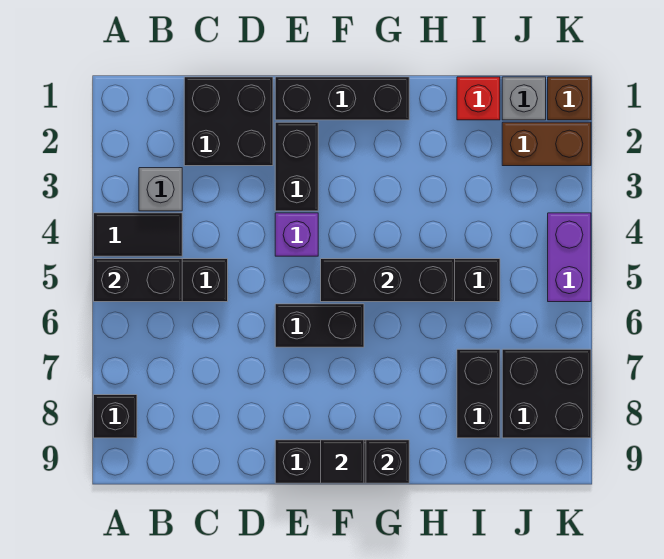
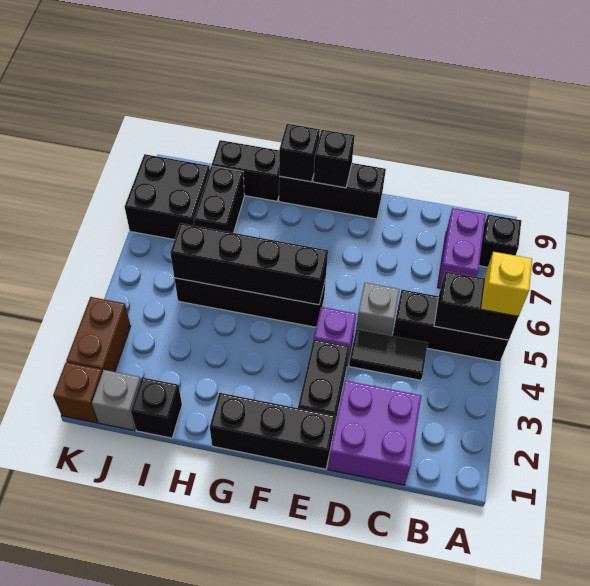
black 1x2 tile [94,213,182,256] -> black 1x2 tile moved to [349,329,428,380]
none -> yellow 1x1 brick [481,252,532,316]
grey 1x1 brick [139,168,182,211] -> grey 1x1 brick moved to [356,283,400,336]
black 2x2 brick [184,77,273,166] -> purple 2x2 brick [328,381,421,485]
black 1x2 brick [275,304,364,347] -> black 1x2 brick moved to [212,140,279,201]
black 1x3 brick [321,259,455,302] -> black 1x4 brick [170,223,328,305]
black 1x1 tile [321,440,364,483] -> black 1x1 brick [313,130,355,188]
red 1x1 brick [457,77,500,120] -> black 1x1 brick [131,377,182,438]
brown 1x2 brick [502,122,591,166] -> brown 1x2 brick turned to [66,297,131,372]
purple 1x2 brick [548,213,591,302] -> purple 1x2 brick moved to [438,208,486,288]

